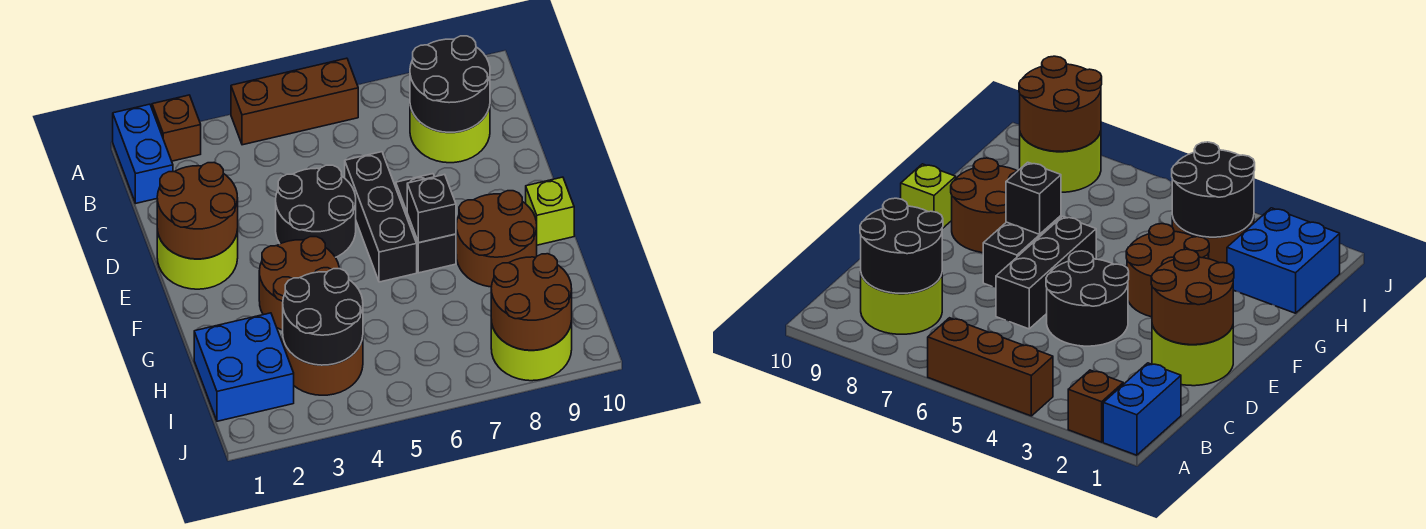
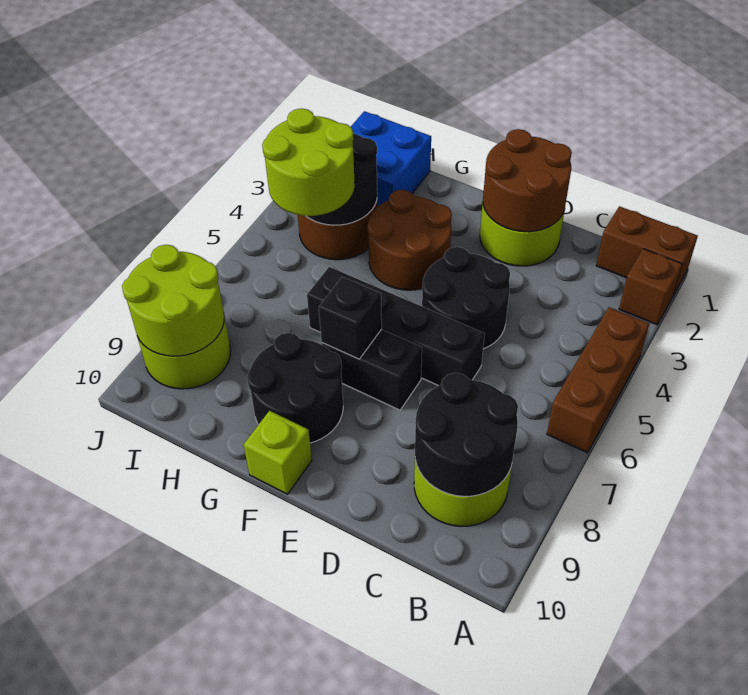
blue 1x2 brick [113,104,173,203] -> brown 1x2 brick [596,206,698,295]
black 1x3 brick [345,152,417,282] -> black 1x4 brick [307,267,485,386]
brown 2x2 round brick [456,191,537,287] -> black 2x2 round brick [247,333,343,443]
none -> lime 2x2 round brick [262,108,355,216]
brown 2x2 round brick [491,254,572,350] -> lime 2x2 round brick [122,245,224,356]

